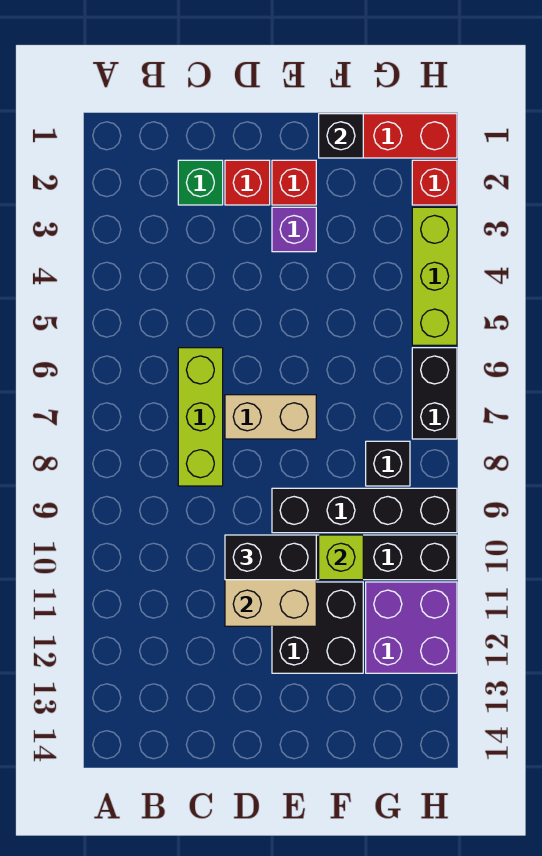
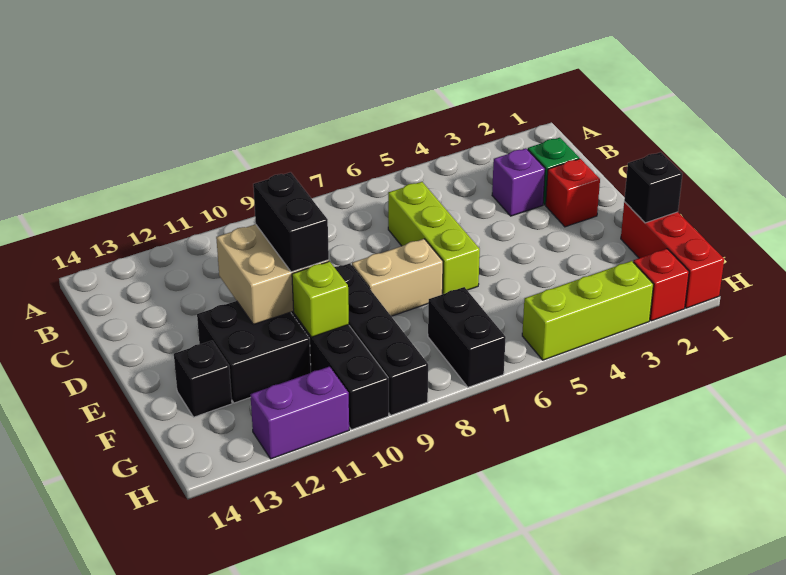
lime 1x3 brick [178,348,223,486] -> lime 1x3 brick turned to [388,182,480,294]
tan 1x2 brick [225,395,316,439] -> tan 1x2 brick turned to [352,239,443,316]
red 1x1 brick [272,160,316,205] -> none
purple 1x1 brick [272,207,316,252] -> purple 1x1 brick moved to [492,148,545,216]
black 1x1 brick [366,441,410,486] -> black 1x1 brick moved to [174,341,232,417]
purple 2x2 brick [366,582,457,673] -> purple 1x2 brick [250,366,349,459]
black 1x2 brick [412,348,457,439] -> black 1x2 brick turned to [428,287,506,387]

